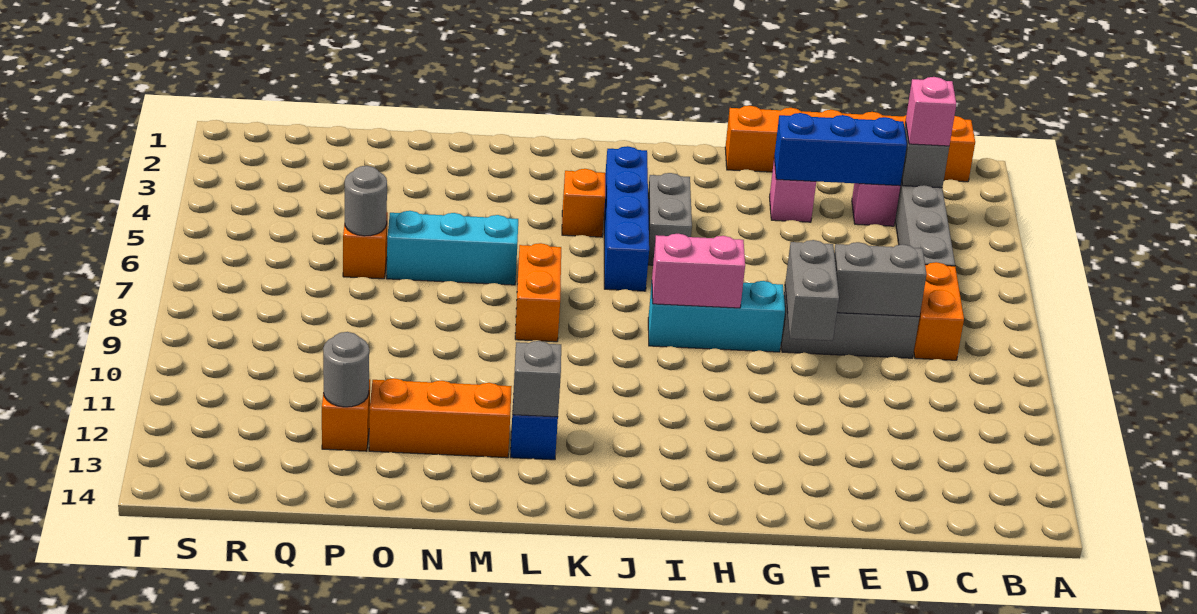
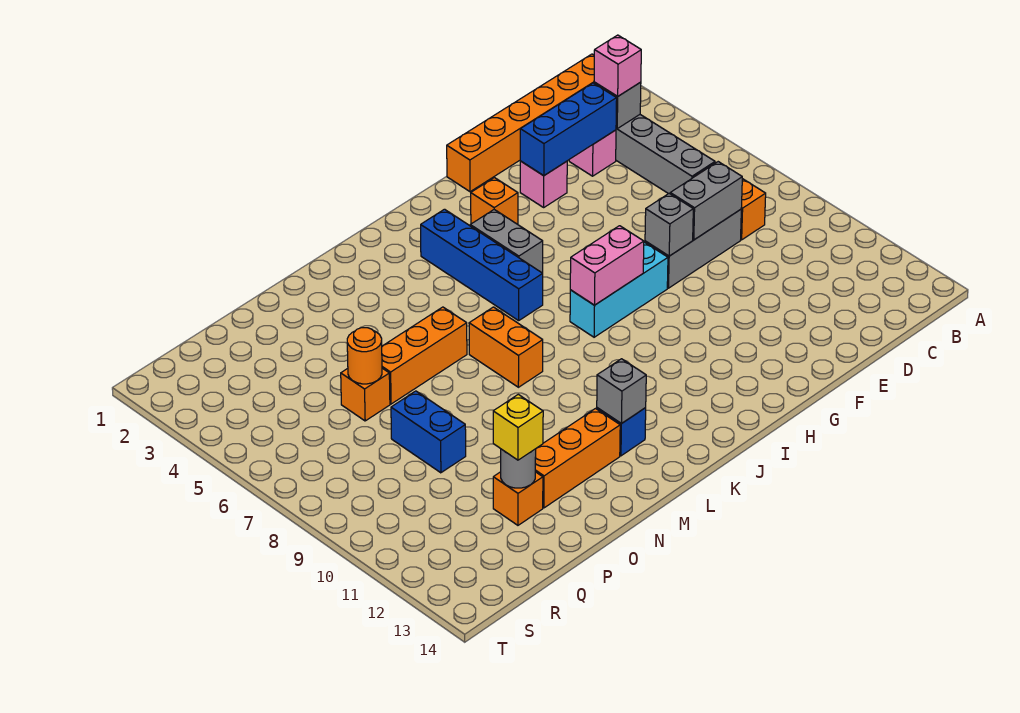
grey 1x2 brick [785,240,839,341] -> grey 1x1 brick [645,194,693,256]
orange 1x1 brick [562,169,605,237] -> orange 1x1 brick moved to [471,178,518,224]
cyan 1x3 brick [387,211,518,285] -> orange 1x3 brick [382,307,467,404]
grey 1x1 round brick [345,166,387,236] -> orange 1x1 round brick [347,328,382,384]
none -> blue 1x2 brick [391,391,466,473]
none -> yellow 1x1 brick [493,394,543,460]

